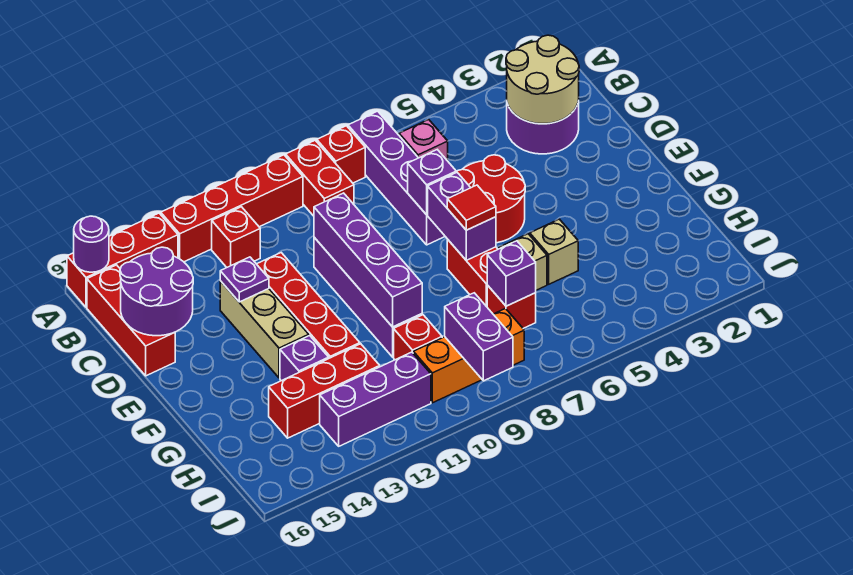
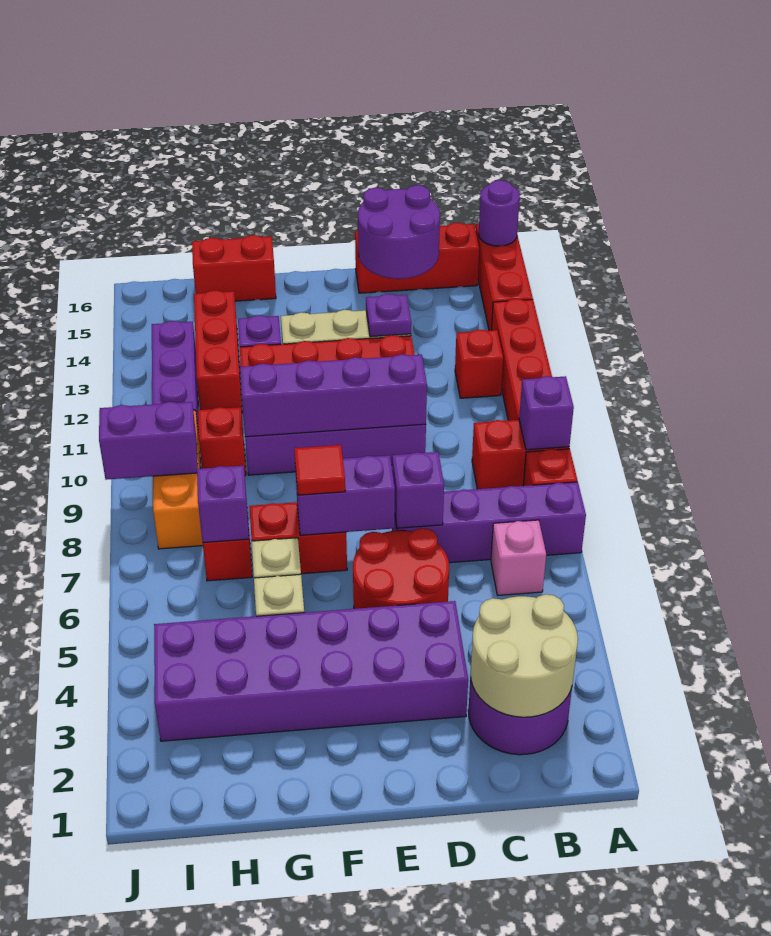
none -> purple 1x1 brick [519,376,574,450]
none -> purple 2x6 brick [154,601,468,741]
none -> red 1x2 brick [192,235,276,301]

